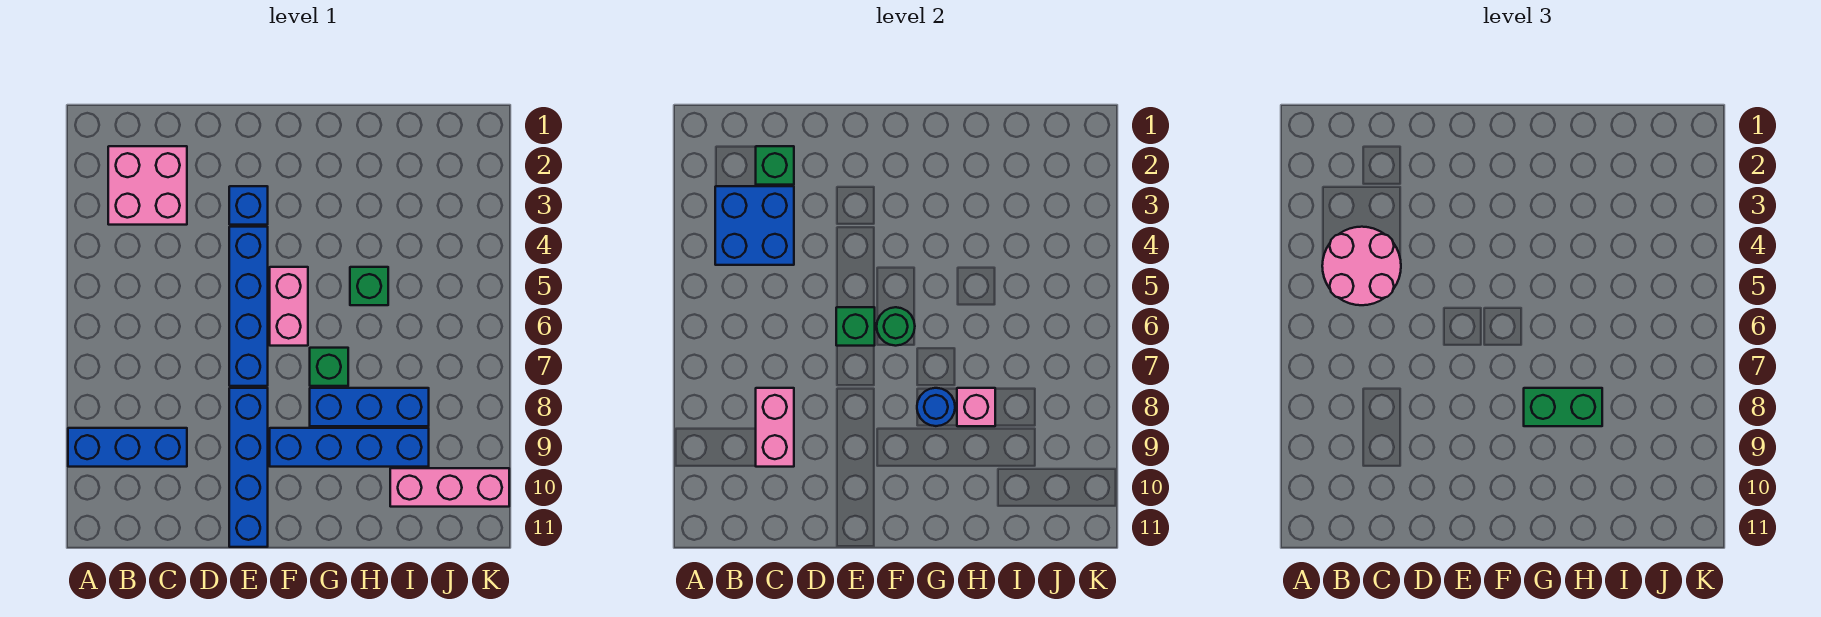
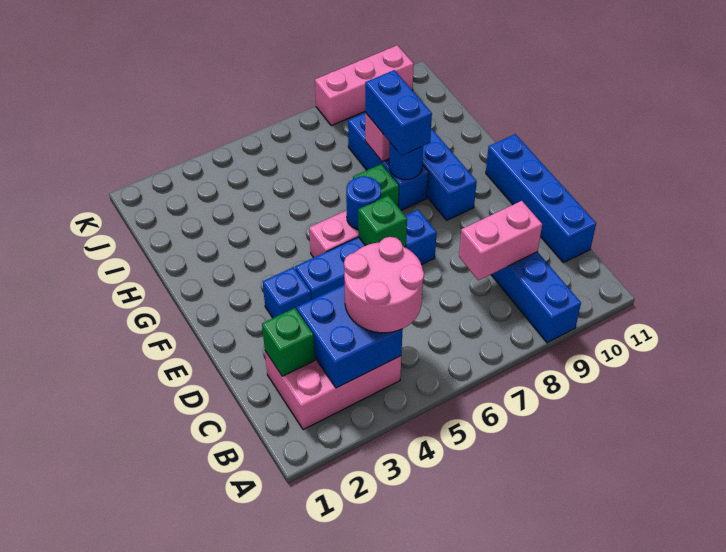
pink 2x2 brick [108,146,187,225] -> pink 2x3 brick [265,351,401,430]
blue 1x4 brick [229,388,268,547] -> blue 1x4 brick turned to [486,134,596,263]
green 1x1 round brick [877,307,915,346] -> blue 1x1 round brick [346,176,381,230]
green 1x2 brick [1524,388,1602,426] -> blue 1x2 brick [365,70,432,155]
green 1x1 brick [350,267,388,305] -> none
pink 1x3 brick [390,468,509,507] -> pink 1x3 brick turned to [315,45,414,126]

